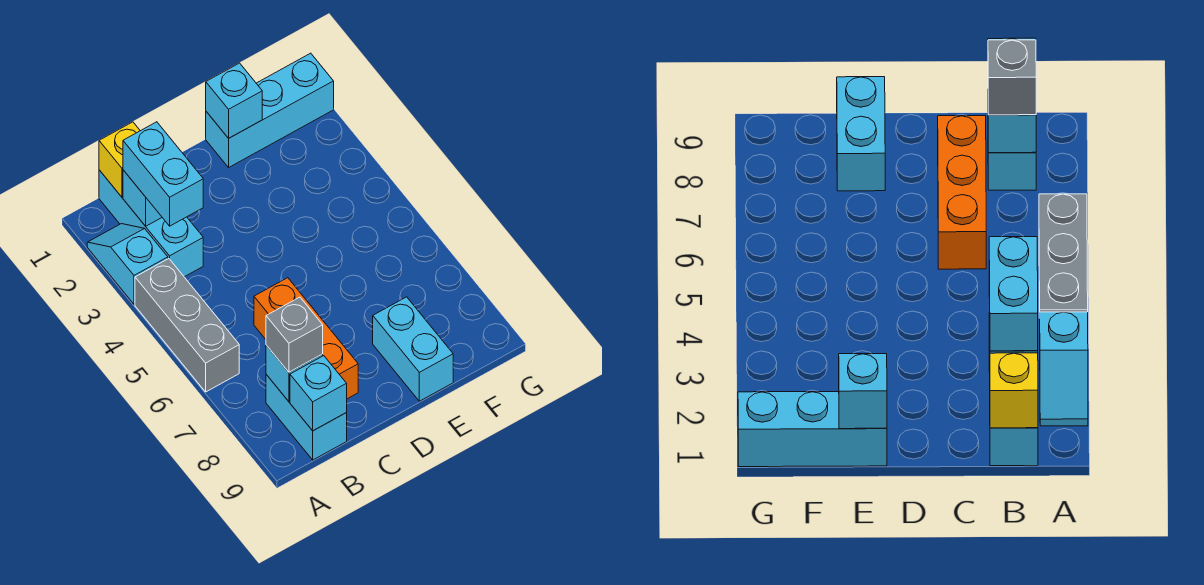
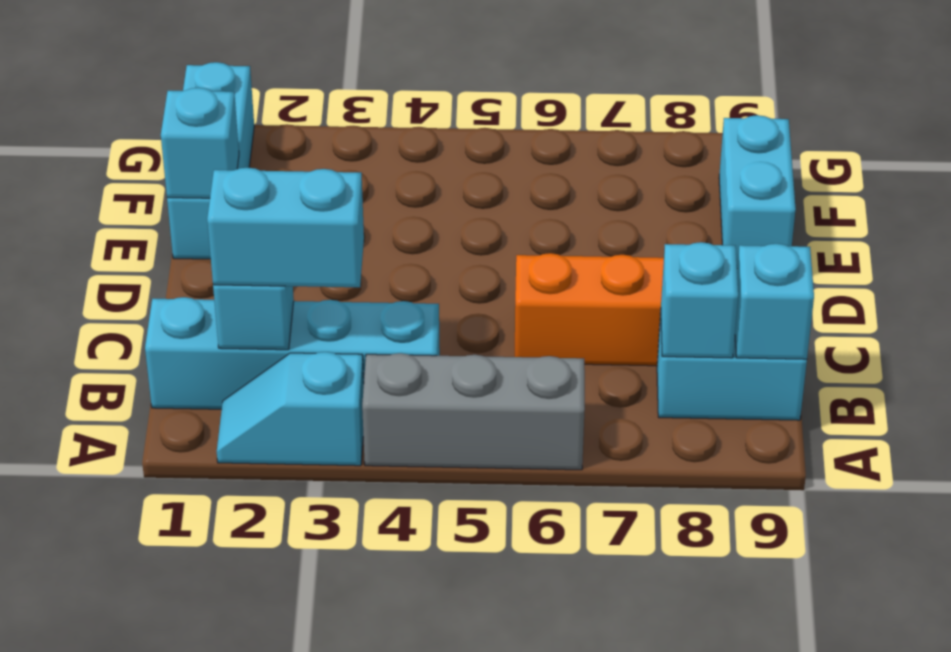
cyan 1x3 brick [99,170,203,277] -> cyan 1x4 brick [145,297,440,409]
yellow 1x1 brick [99,122,140,197] -> none
grey 1x1 brick [266,297,323,372] -> none
cyan 1x2 brick [373,297,453,401] -> cyan 1x2 brick turned to [719,115,796,266]

